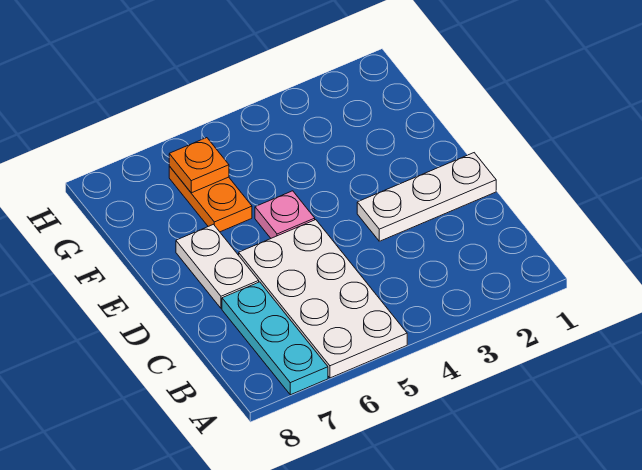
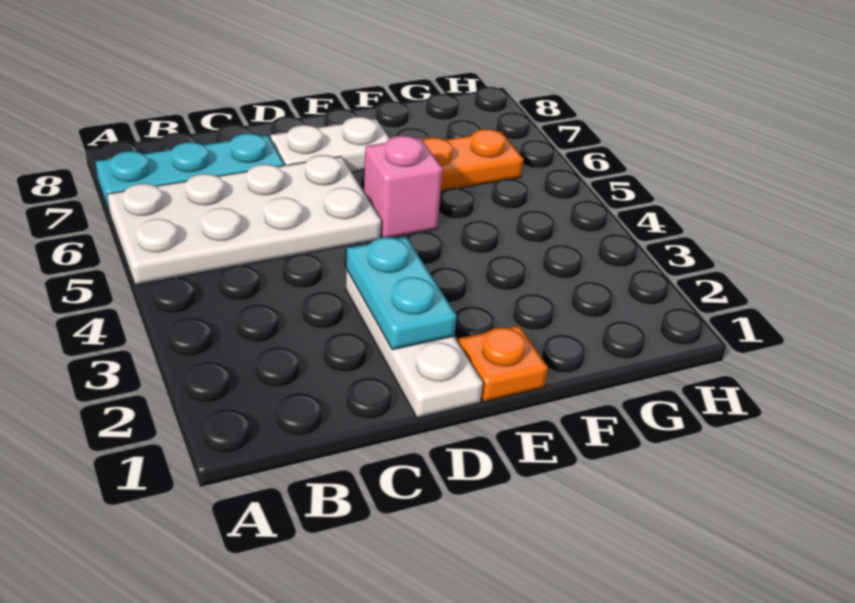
none -> cyan 1x2 plate [346,237,457,350]
pink 1x1 plate [255,191,315,238] -> pink 1x1 brick [364,136,443,238]
orange 1x1 plate [169,138,229,193] -> orange 1x1 plate moved to [458,325,548,402]

